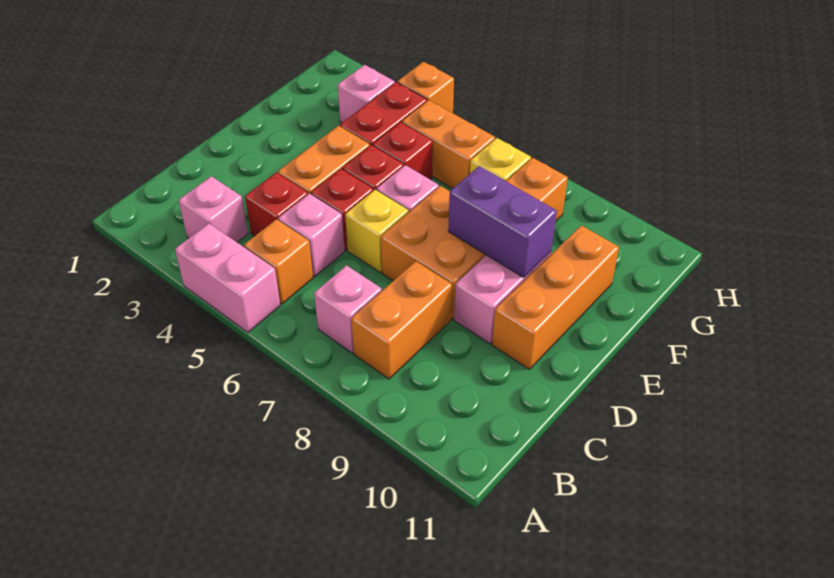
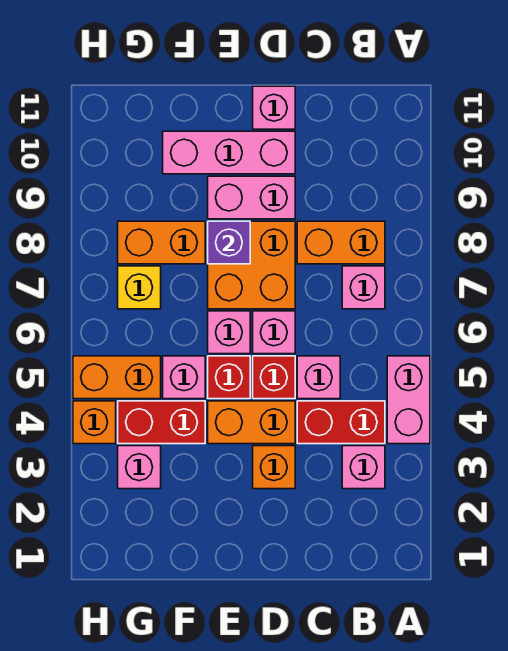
orange 1x1 brick [244,219,313,304] -> orange 1x1 brick moved to [253,446,295,489]
red 1x1 brick [245,173,308,236] -> red 1x2 brick [297,401,385,444]
yellow 1x1 brick [345,190,409,272] -> pink 1x1 brick [253,311,295,354]
orange 1x3 brick [492,225,619,369] -> pink 1x3 brick [163,131,295,174]
none -> pink 1x1 brick [253,86,295,129]
purple 1x2 brick [448,166,557,277] -> purple 1x1 brick [208,221,250,264]
red 1x1 brick [373,122,433,180] -> pink 1x1 brick [163,356,205,399]
orange 1x2 brick [402,100,495,189] -> orange 1x2 brick turned to [73,356,161,399]

